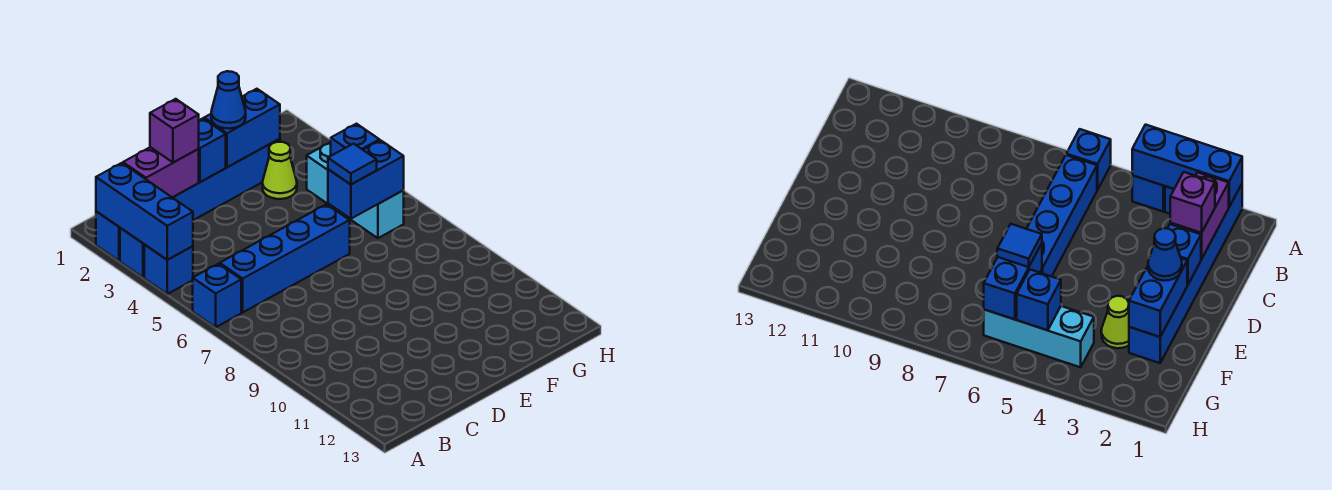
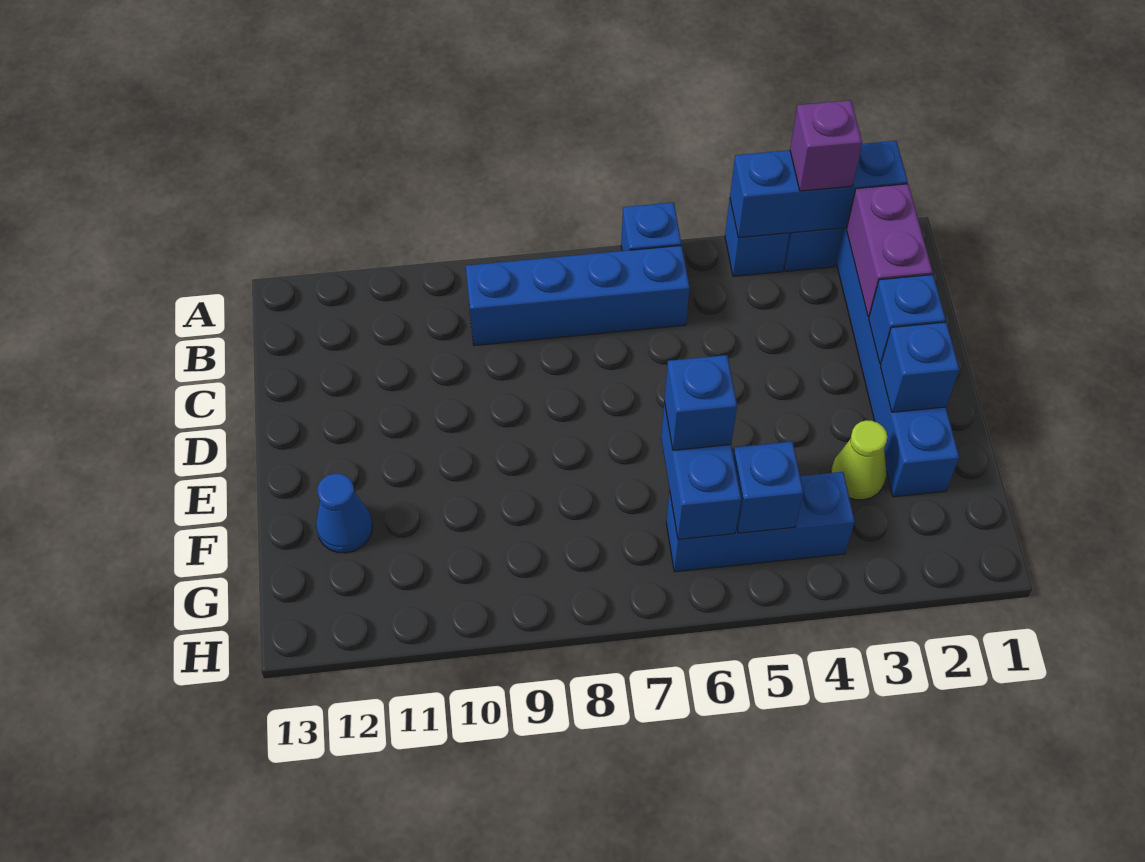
blue 1x4 brick [220,204,350,312] -> blue 1x4 brick turned to [466,245,690,345]
purple 1x1 brick [150,99,199,163] -> purple 1x1 brick moved to [790,100,862,191]
blue 1x2 brick [204,89,280,167] -> blue 1x1 brick [880,322,959,412]
blue 1x1 cone [211,71,246,129] -> blue 1x1 cone moved to [316,474,373,553]
blue 1x1 tile [328,144,377,184] -> blue 1x1 brick [664,355,737,450]
cyan 1x3 brick [307,142,404,238] -> blue 1x3 brick [666,472,855,572]

